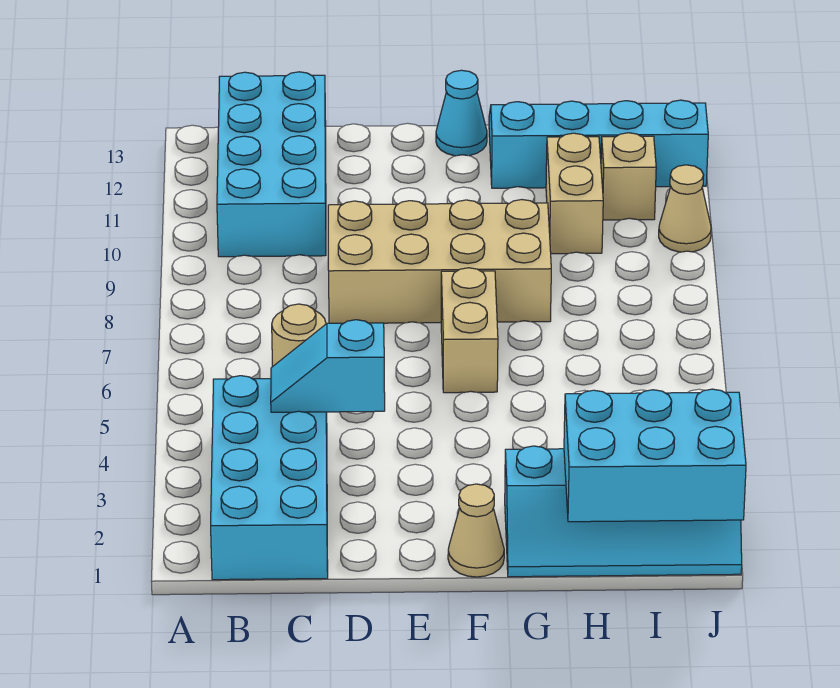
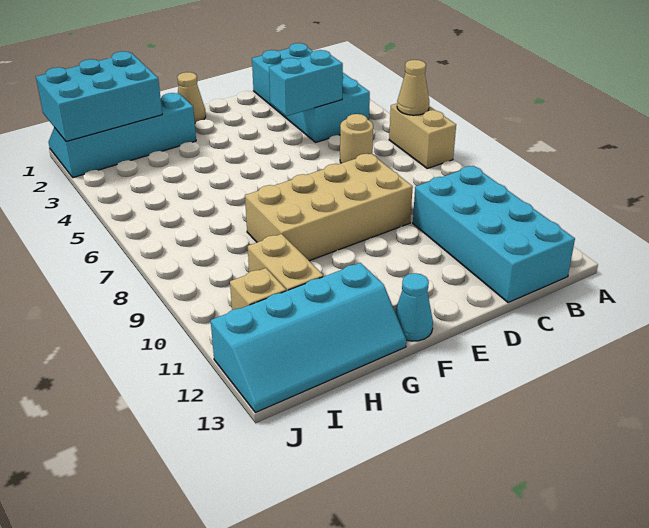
cyan 1x2 slope [271,320,385,412] -> cyan 1x2 brick [269,50,343,116]
tan 1x2 brick [441,268,498,393] -> tan 1x2 brick moved to [389,104,456,168]
tan 1x1 cone [659,165,711,252] -> tan 1x1 cone moved to [397,60,429,115]

